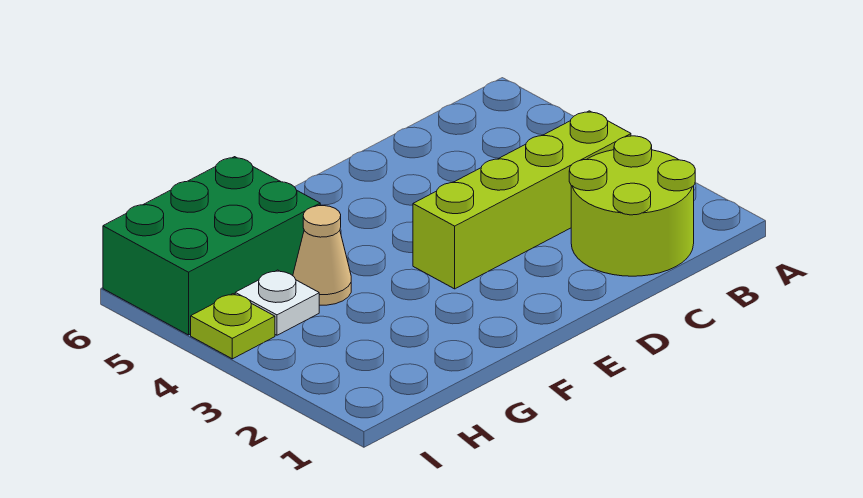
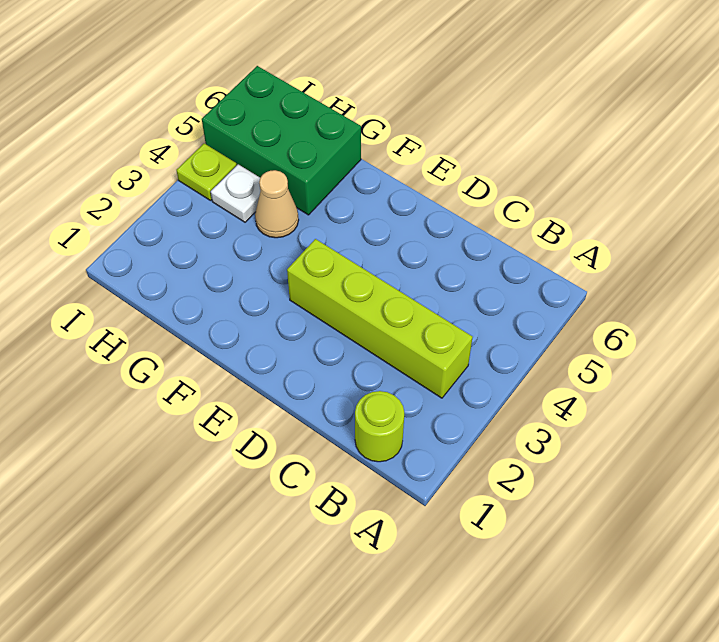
lime 2x2 round brick [569,136,695,276] -> lime 1x1 round brick [355,391,404,462]

